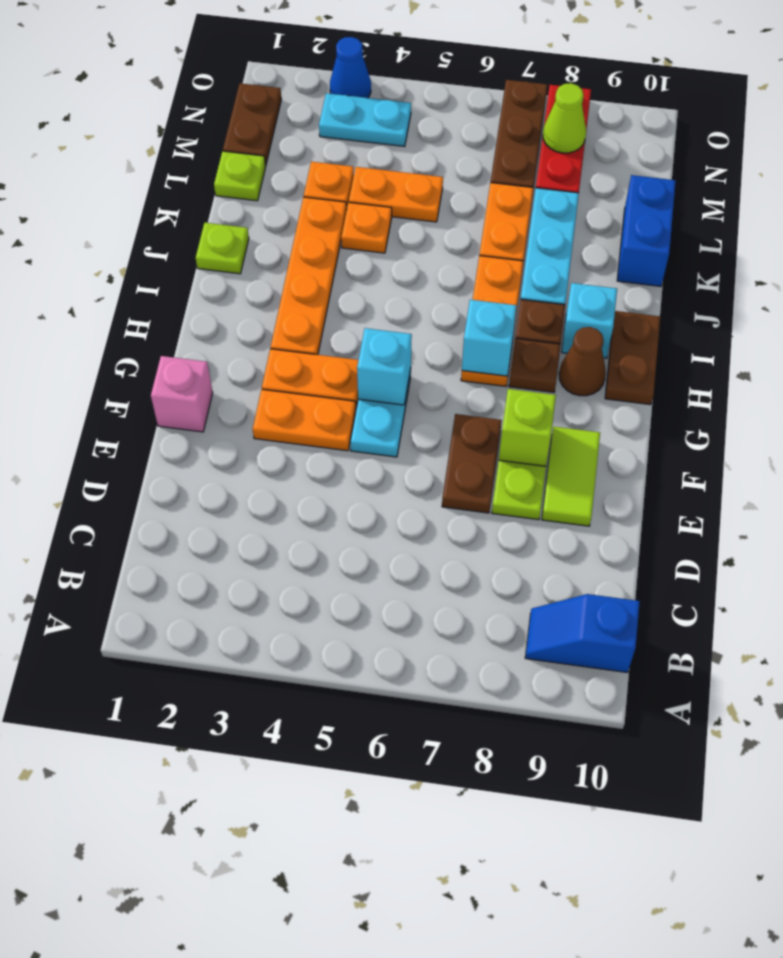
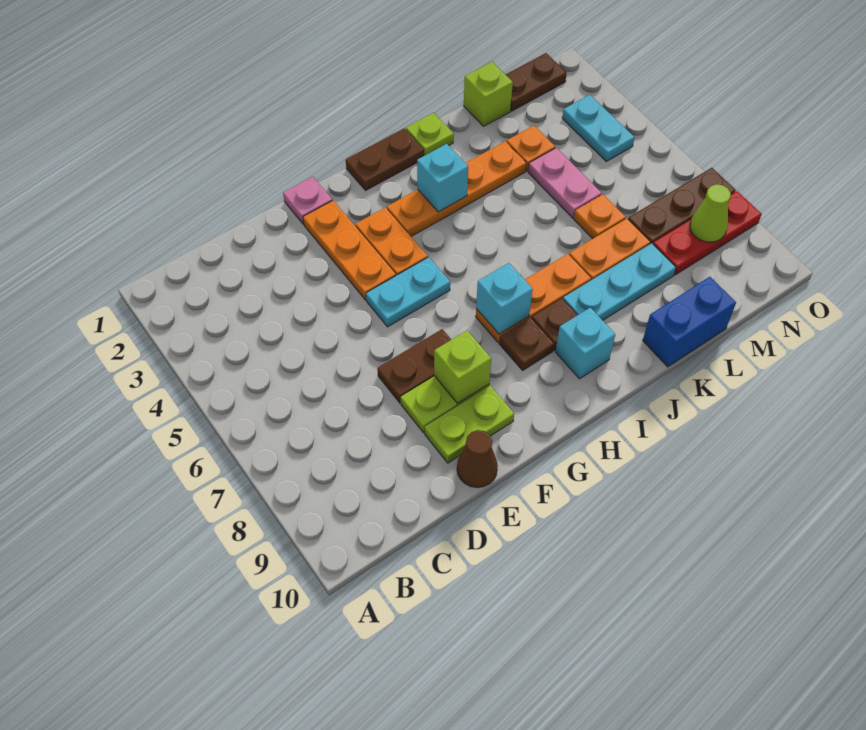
blue 1x2 slope [525,594,640,673] -> none
lime 1x2 tile [542,427,600,526] -> lime 1x2 plate [424,386,514,463]
pink 1x1 brick [151,356,213,432] -> pink 1x1 plate [283,177,332,224]
orange 1x2 plate [253,389,356,451] -> orange 1x3 plate [303,200,396,300]
cyan 1x1 brick [357,328,412,405] -> cyan 1x1 brick moved to [417,144,468,212]
brown 1x1 cone [559,327,606,396] -> brown 1x1 cone moved to [457,430,498,488]
brown 1x2 plate [605,311,660,405] -> brown 1x2 plate moved to [346,128,424,190]
orange 1x1 plate [341,202,392,253] -> orange 1x1 plate moved to [574,194,626,239]
lime 1x1 plate [214,151,266,201] -> lime 1x1 brick [464,62,513,126]
orange 1x2 plate [349,167,443,222] -> pink 1x2 plate [528,148,602,218]
blue 1x1 cone [330,37,371,98] -> none

